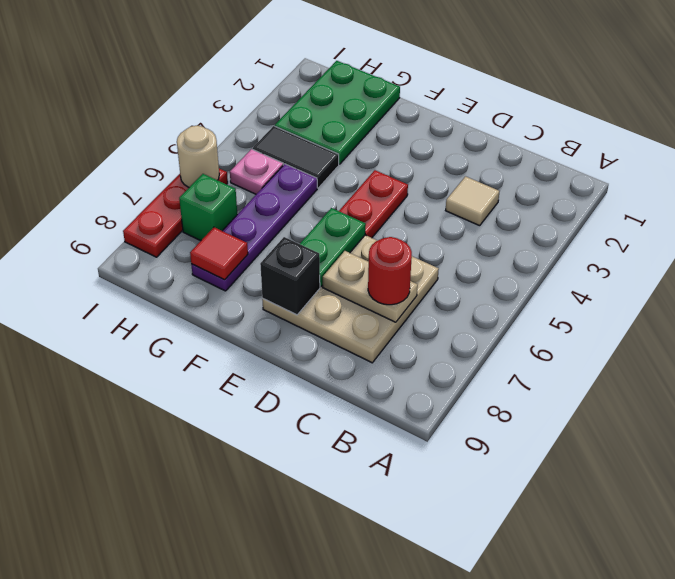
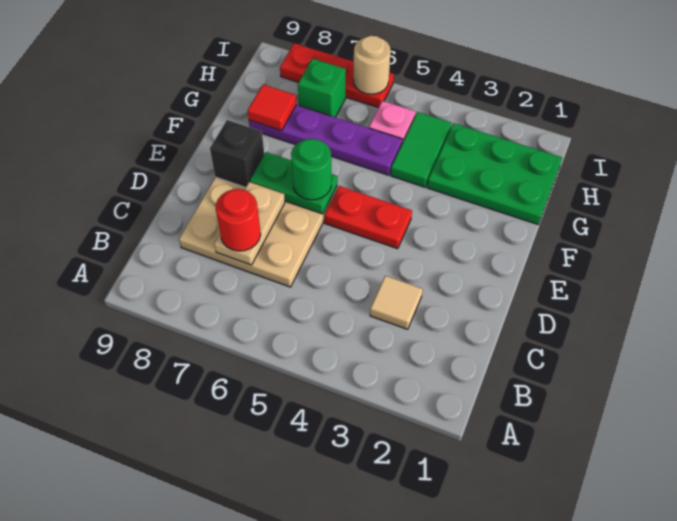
none -> green 1x1 round brick [291,139,331,200]
black 1x2 tile [253,126,339,188] -> green 1x2 tile [391,112,451,187]

